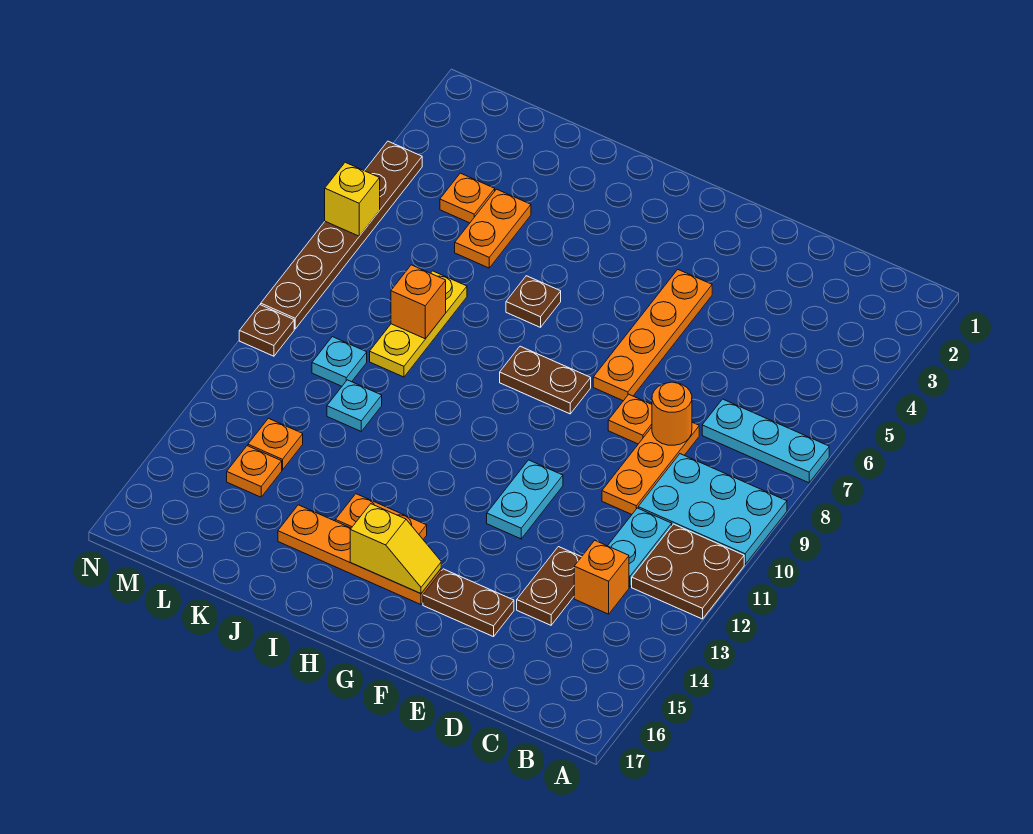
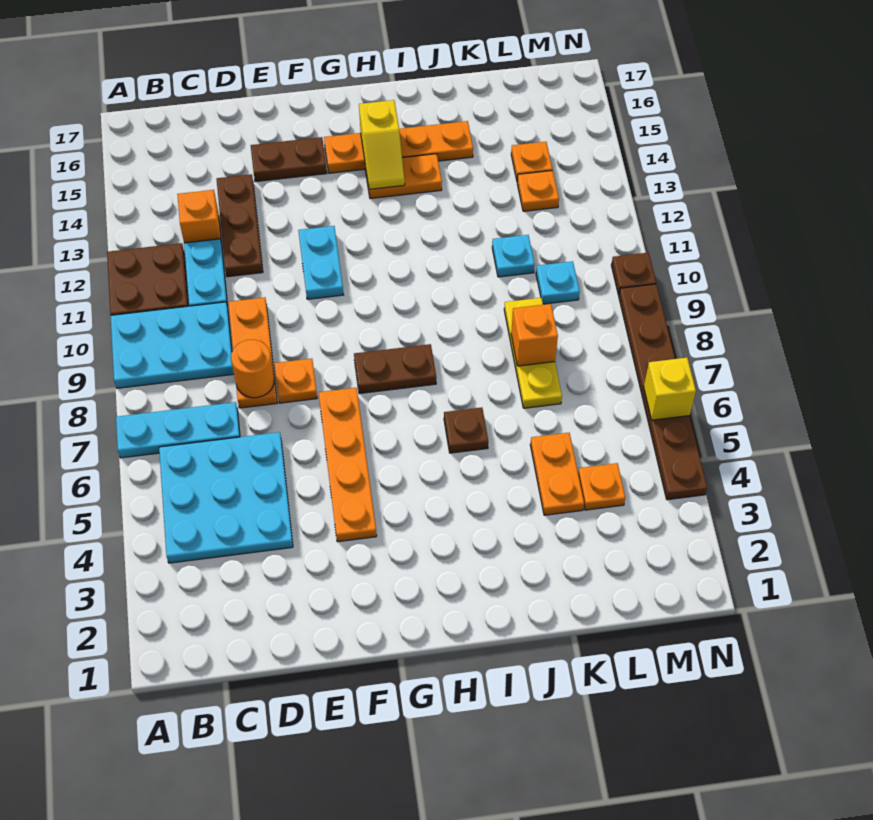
none -> cyan 3x3 plate [159,432,293,563]
brown 1x2 plate [517,547,581,625] -> brown 1x3 plate [217,174,263,277]
yellow 1x2 slope [350,504,441,594] -> yellow 1x2 slope turned to [359,100,405,189]

